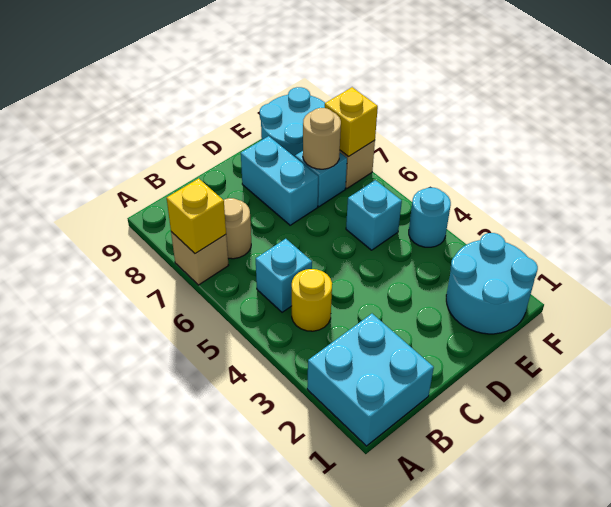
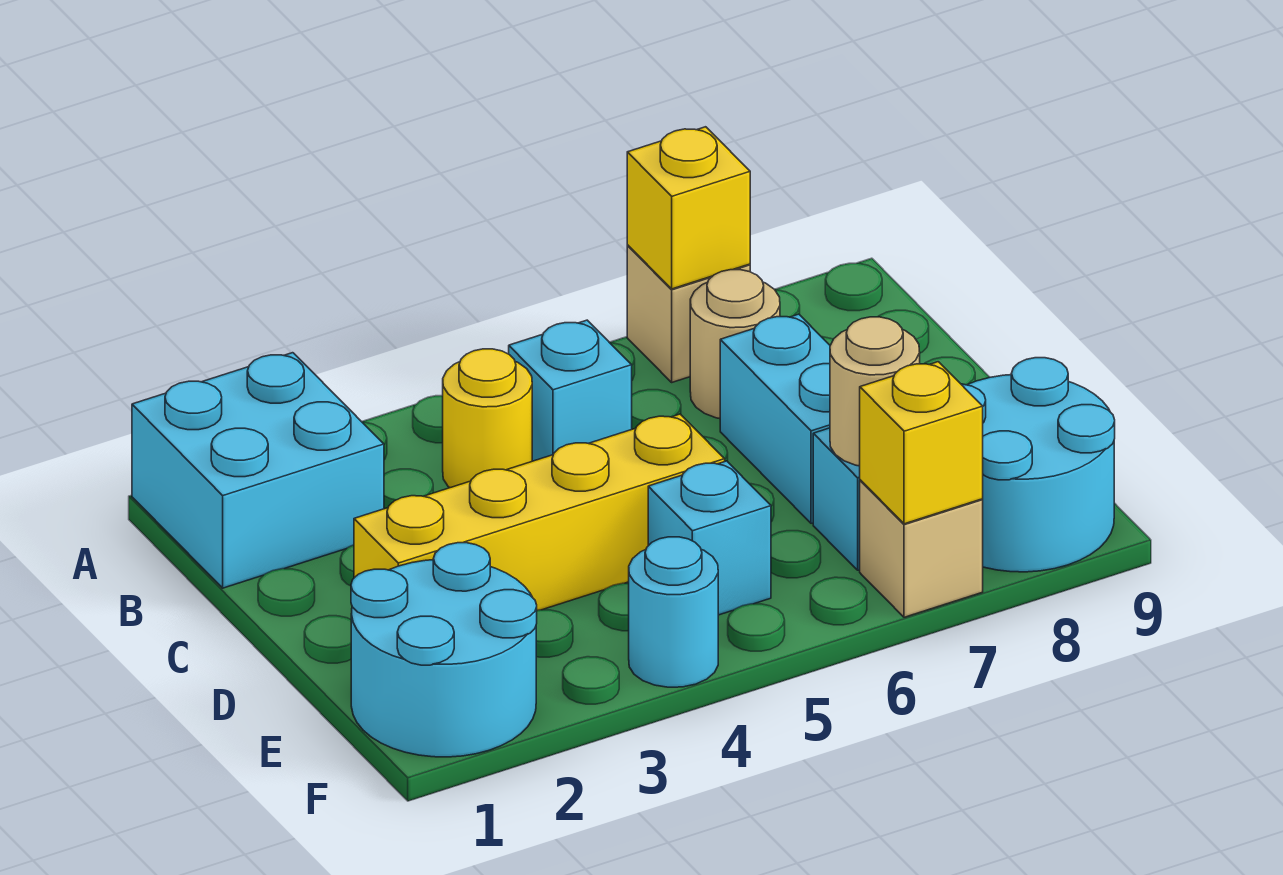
none -> yellow 1x4 brick [354,414,725,610]
cyan 1x2 brick [241,136,318,225] -> cyan 1x2 brick turned to [720,314,830,523]

